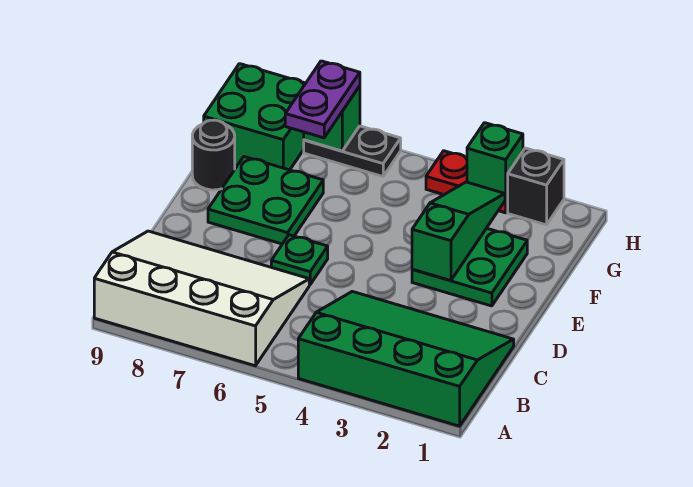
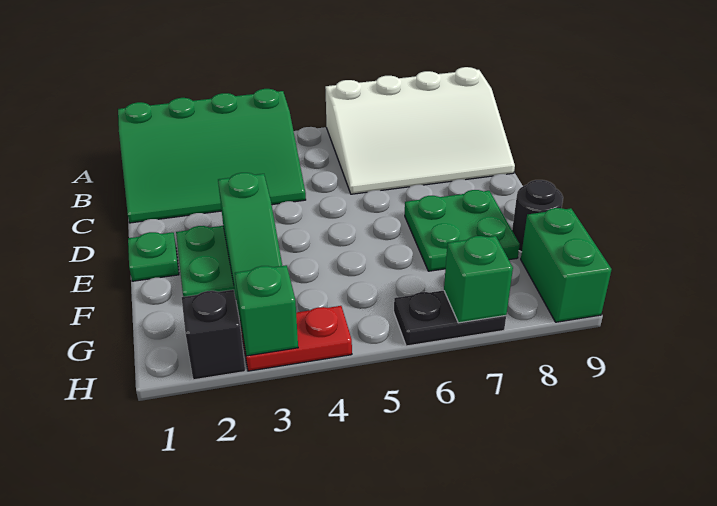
green 1x1 plate [271,235,328,285] -> green 1x1 plate moved to [128,232,179,281]
purple 1x2 plate [285,61,360,138] -> none
green 2x2 brick [204,64,306,170] -> green 1x2 brick [521,208,612,322]

